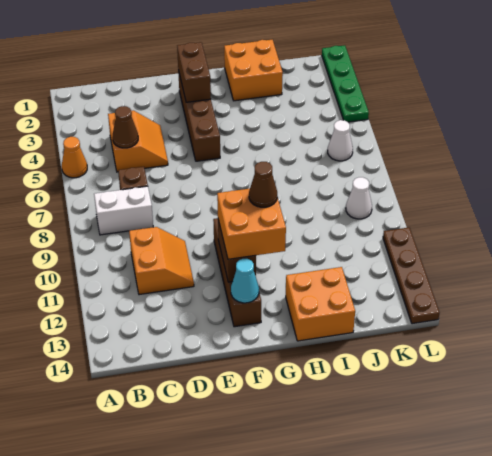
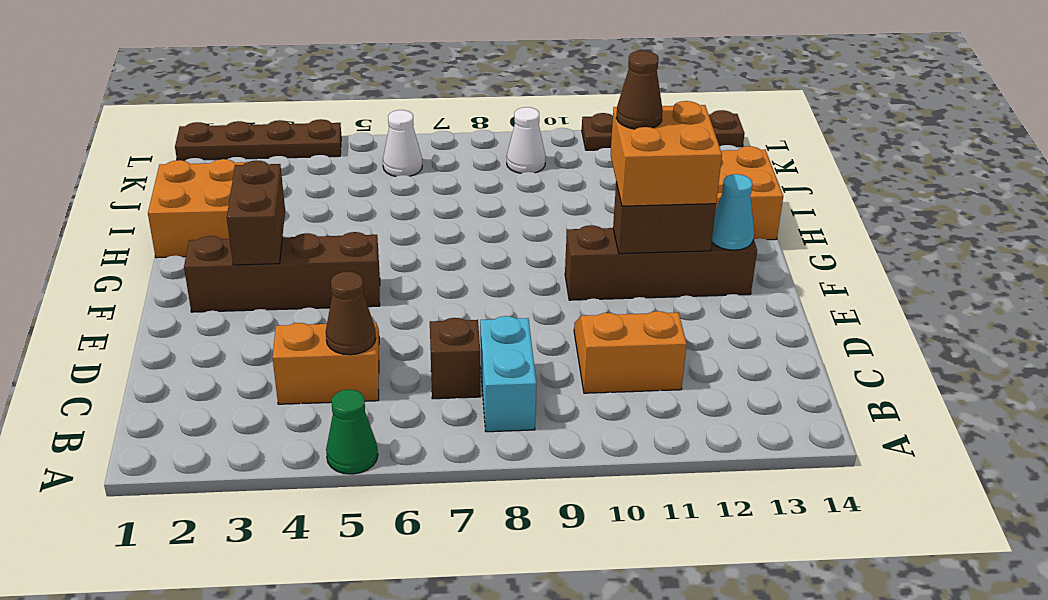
orange 1x1 cone [62,137,87,178] -> green 1x1 cone [326,389,378,474]
white 1x2 brick [94,186,153,235] -> cyan 1x2 brick [480,316,536,432]
brown 1x2 brick [177,42,211,102] -> brown 1x2 brick turned to [227,160,285,265]
green 1x4 plate [322,45,369,122] -> brown 1x4 plate [175,119,341,160]

